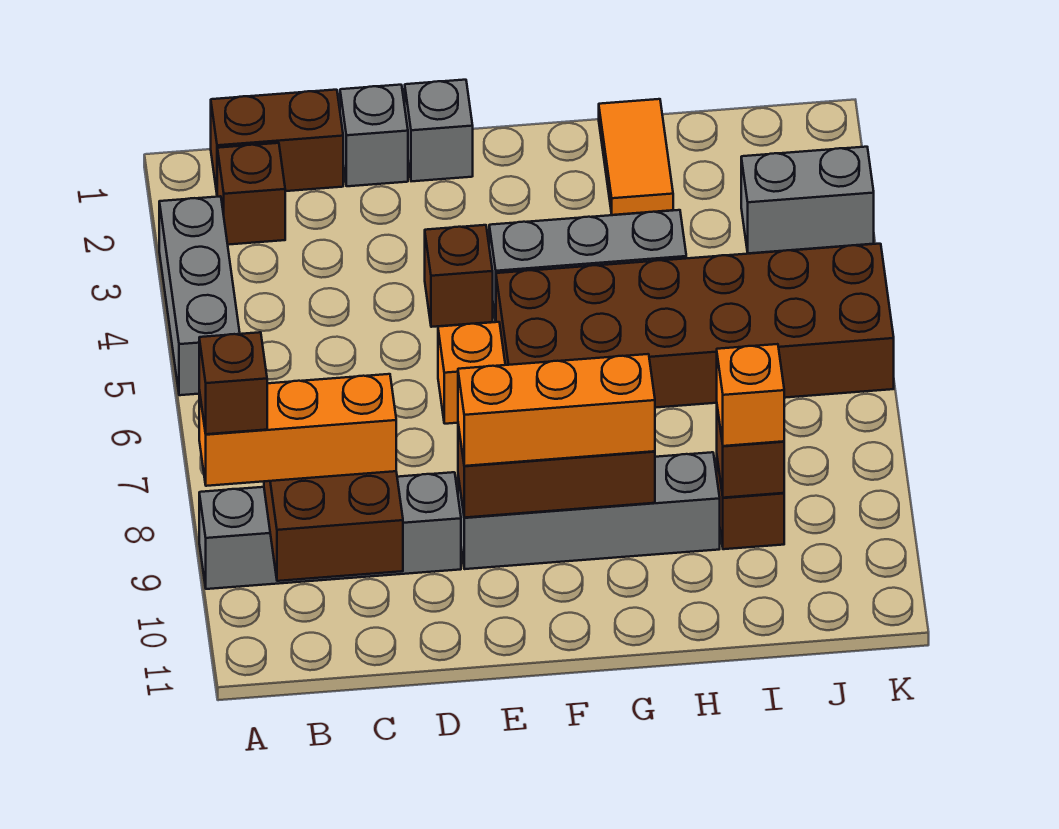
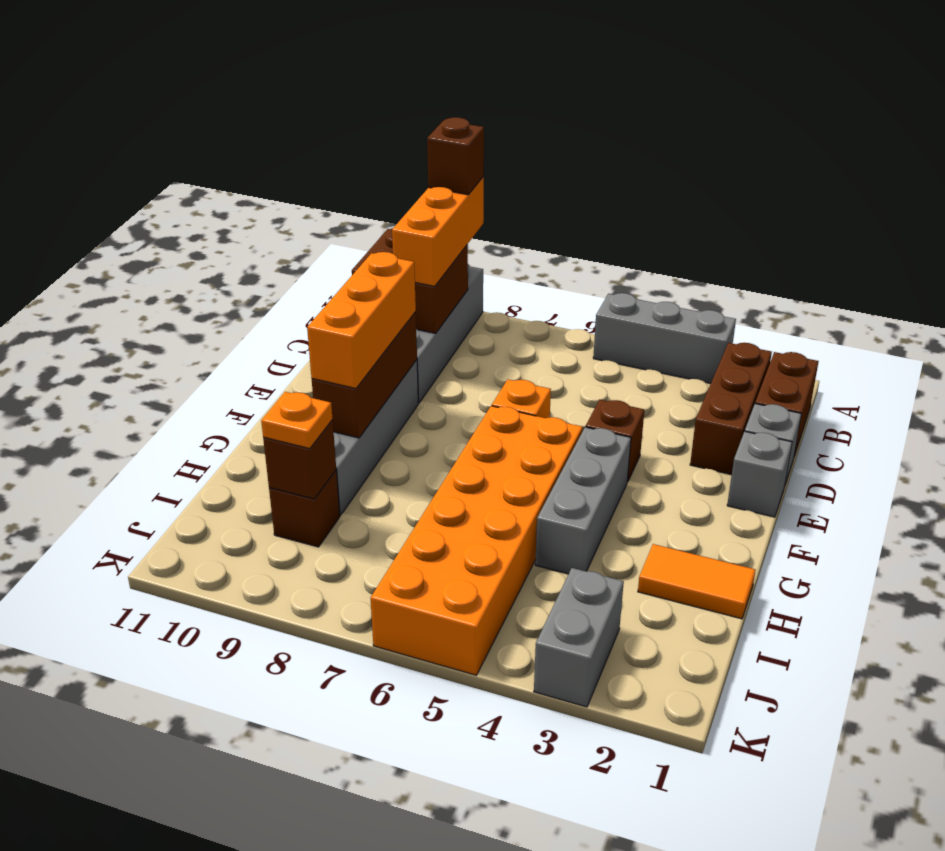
brown 1x1 brick [217,143,285,245] -> brown 1x3 brick [690,343,772,475]
brown 2x6 brick [496,244,894,408] -> orange 2x6 brick [371,406,583,675]
orange 1x1 brick [717,344,784,446] -> orange 1x1 plate [261,392,333,449]

